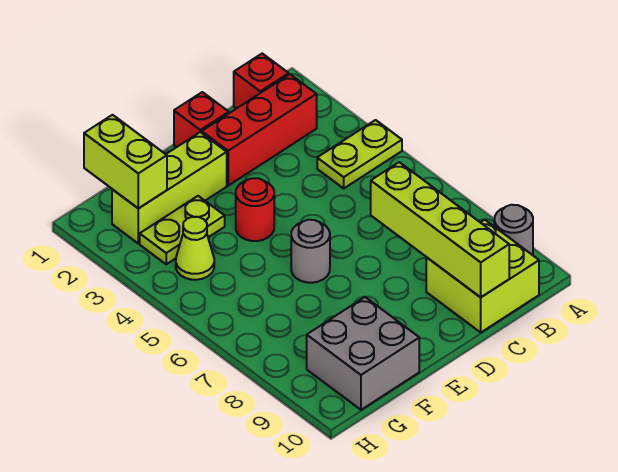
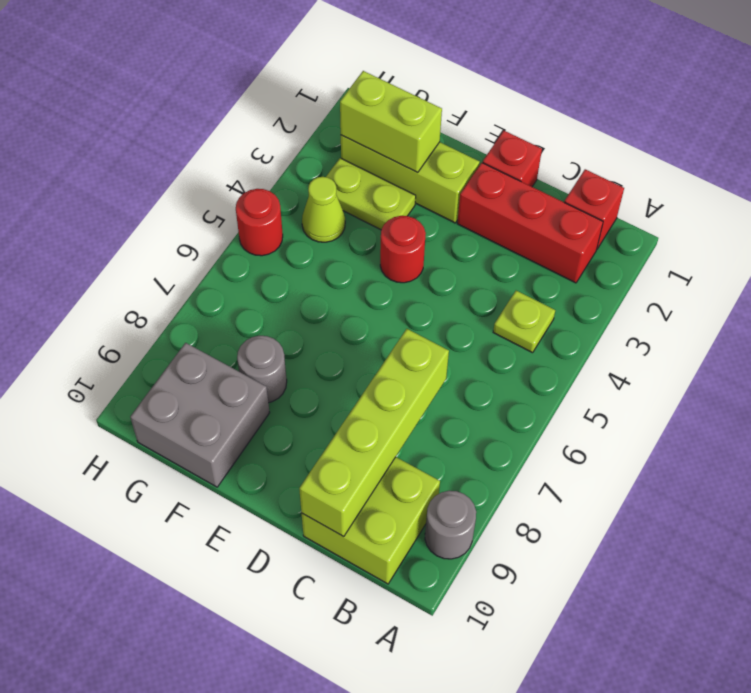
lime 1x2 plate [317,120,402,188] -> lime 1x1 plate [493,291,555,353]
grey 1x1 round brick [291,220,330,283] -> grey 1x1 round brick moved to [237,336,287,403]
lime 1x2 brick [84,115,167,208] -> lime 1x2 brick turned to [340,71,442,173]
none -> red 1x1 round brick [236,189,283,256]

